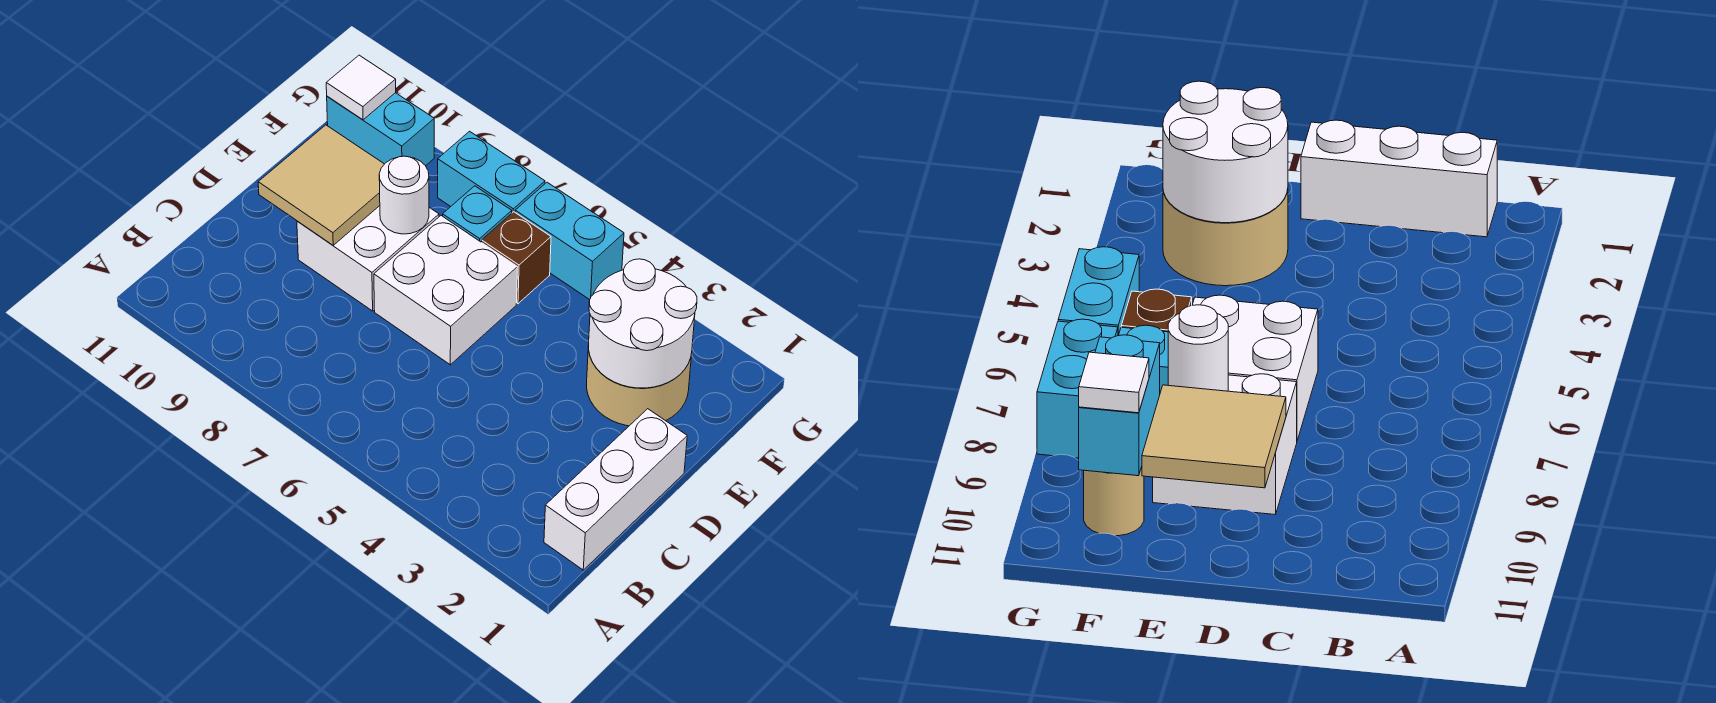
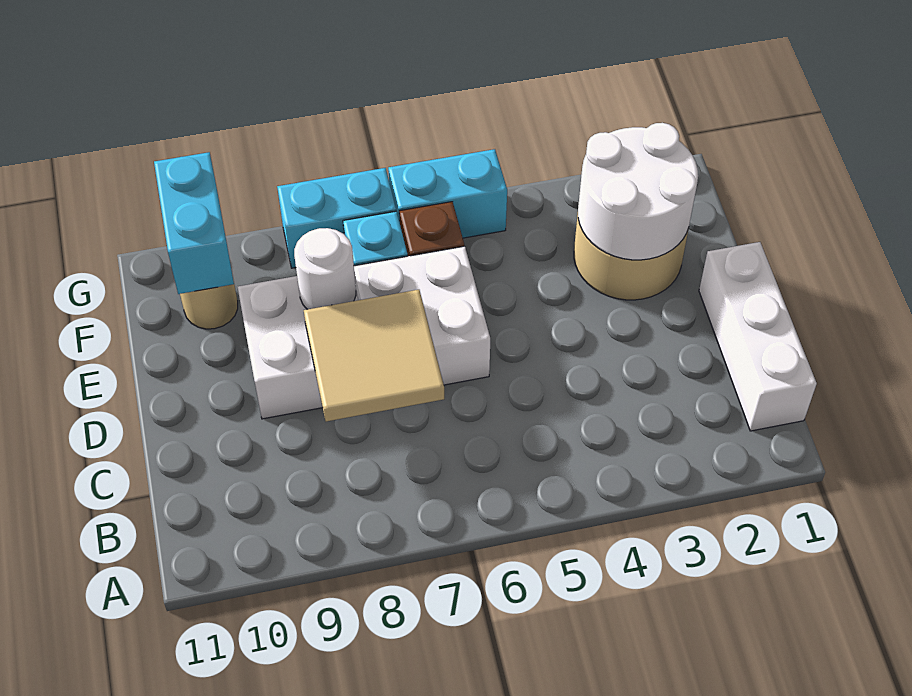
tan 2x2 tile [258,125,384,245] -> tan 2x2 tile moved to [304,290,444,421]
cyan 1x2 brick [327,93,434,166] -> cyan 1x2 brick turned to [154,152,234,294]
white 1x1 tile [326,55,396,120] -> none

